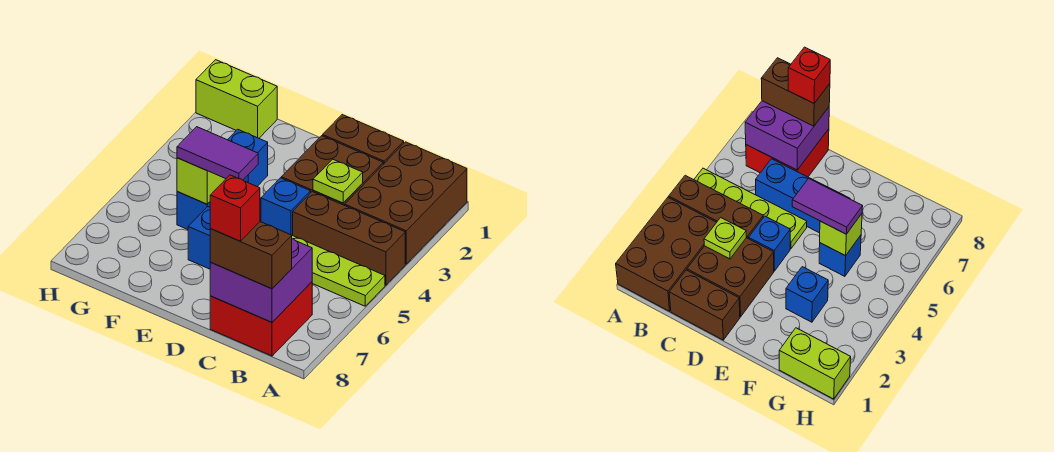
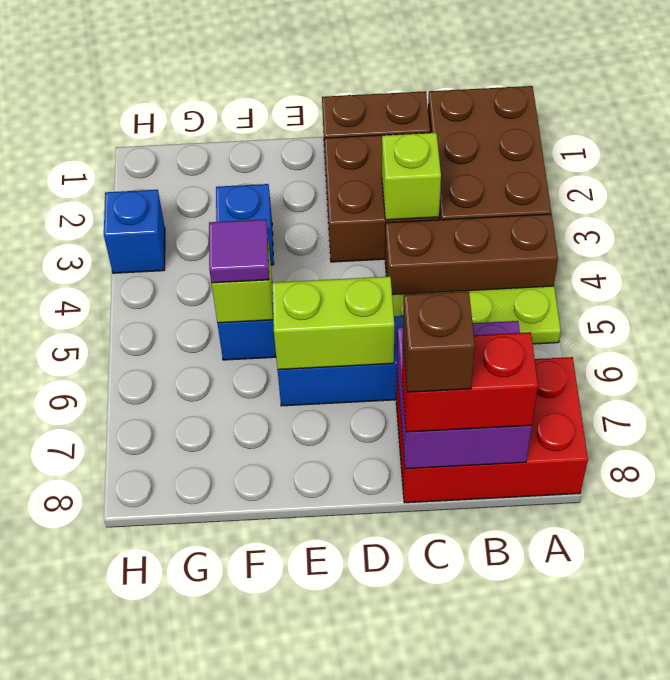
red 2x2 brick [210,282,312,356] -> red 2x3 brick [396,357,588,503]
brown 1x2 brick [210,222,292,289] -> red 1x2 brick [402,332,538,432]
lime 1x1 plate [313,159,363,203] -> lime 1x1 brick [382,133,441,220]
red 1x1 brick [210,175,260,241] -> brown 1x1 brick [403,291,475,392]
blue 1x1 brick [261,178,311,235] -> blue 1x1 brick moved to [104,190,165,273]
purple 1x2 tile [177,127,258,180] -> purple 1x1 tile [209,219,269,283]
lime 1x2 brick [196,60,277,138] -> lime 1x2 brick moved to [272,276,394,370]

